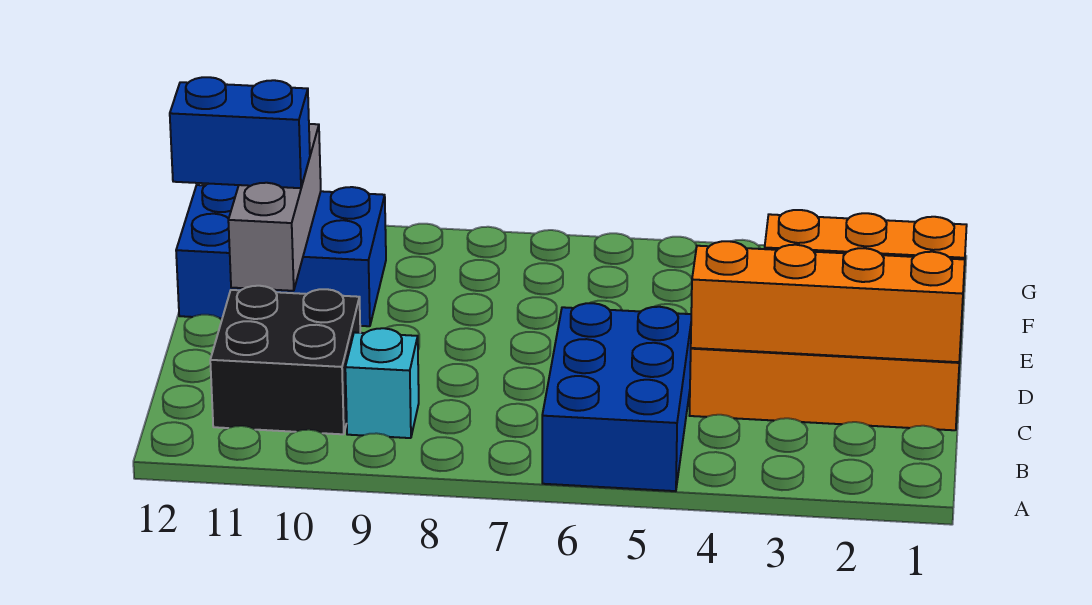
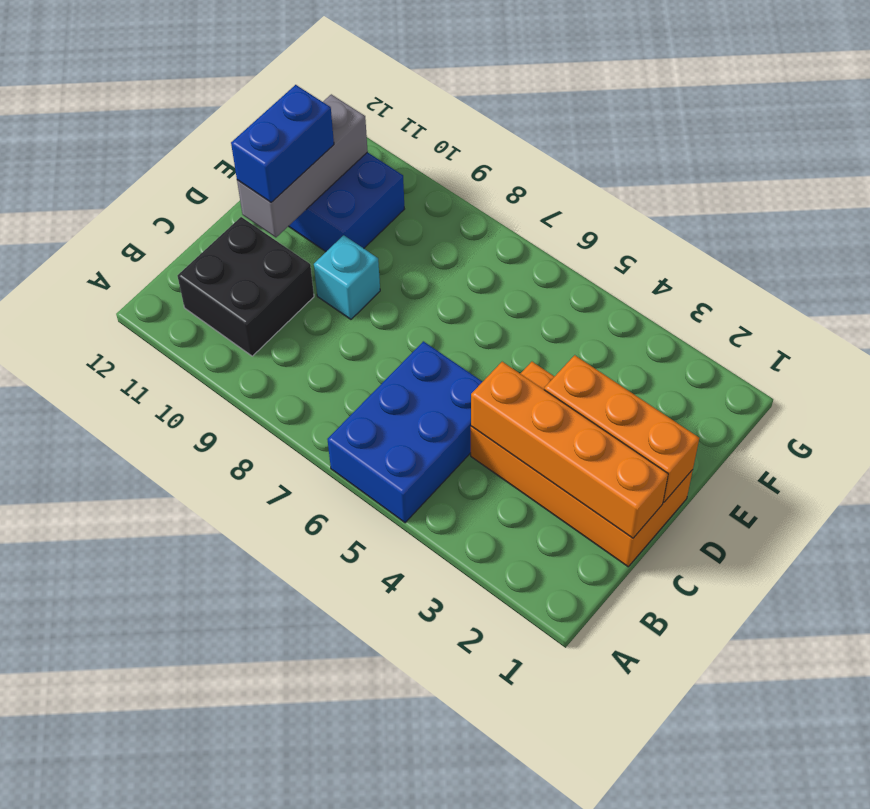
cyan 1x1 brick [345,328,419,438] -> cyan 1x1 brick moved to [314,235,380,319]
blue 1x2 brick [170,77,310,188] -> blue 1x2 brick turned to [231,85,334,202]

